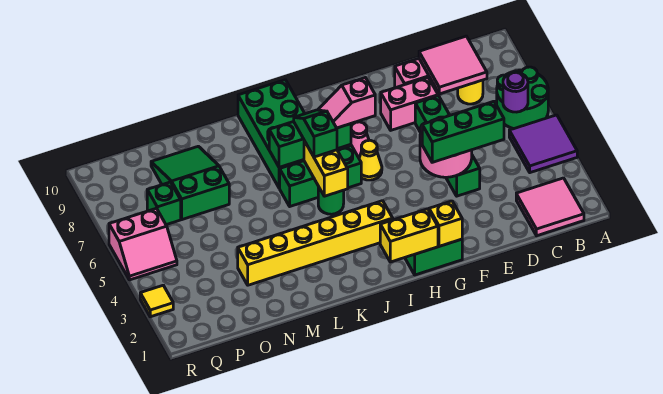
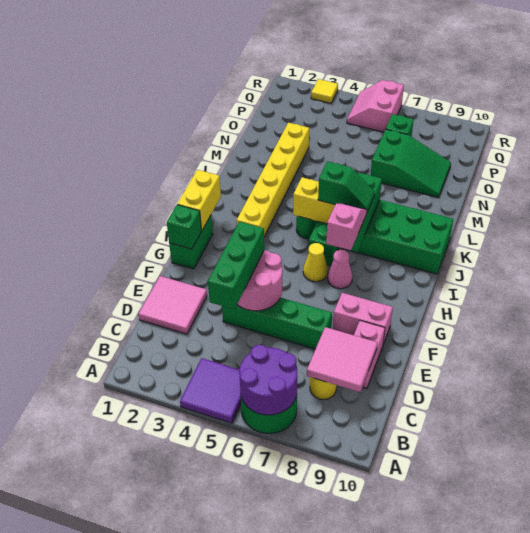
pink 2x2 tile [516,178,584,236] -> pink 2x2 tile moved to [139,276,207,334]
purple 1x1 round brick [503,72,528,112] -> purple 2x2 round brick [239,345,297,415]
pink 1x2 brick [381,77,438,130] -> pink 1x2 brick turned to [333,293,393,344]
yellow 1x1 brick [429,201,462,246] -> green 1x1 brick [167,205,202,249]

